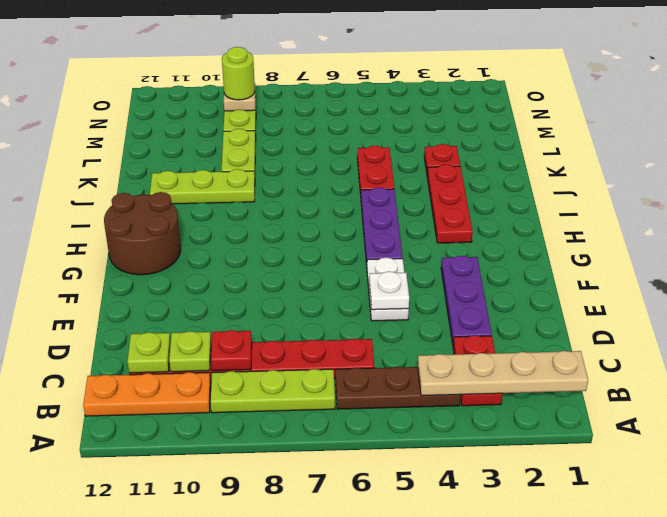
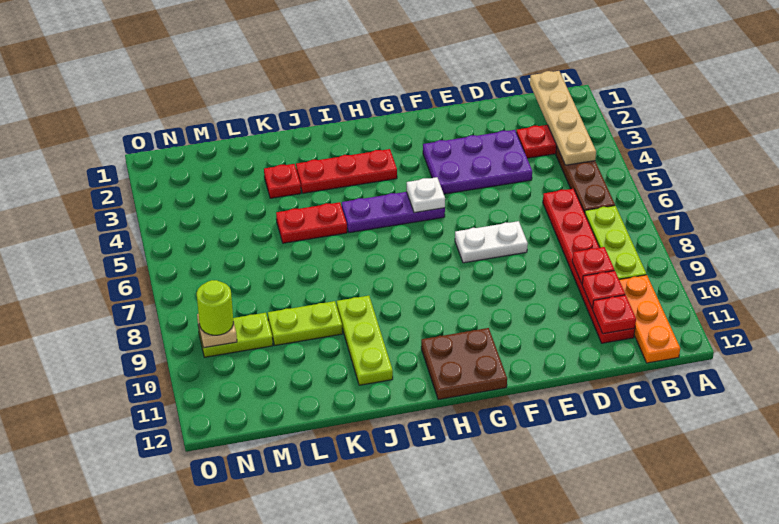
lime 1x1 plate [169,331,211,372] -> red 1x1 plate [582,271,625,309]
lime 1x1 plate [128,332,171,373] -> red 1x1 plate [593,295,636,334]
purple 1x3 plate [441,256,492,344] -> purple 2x3 plate [423,130,532,194]
white 1x2 plate [367,257,409,321] -> white 1x2 plate moved to [455,221,528,263]
white 1x1 plate [369,271,409,310] -> white 1x1 plate moved to [407,177,445,213]
brown 2x2 round brick [104,192,181,275] -> brown 2x2 plate [421,328,507,400]

